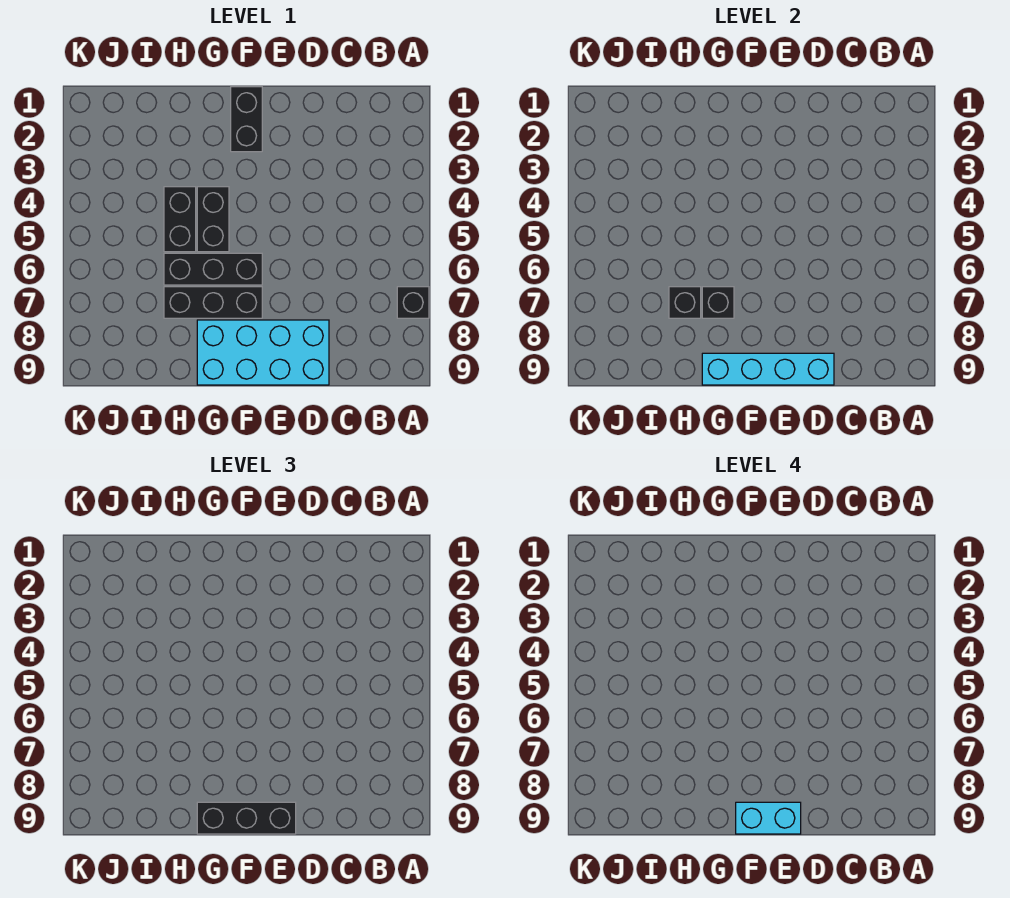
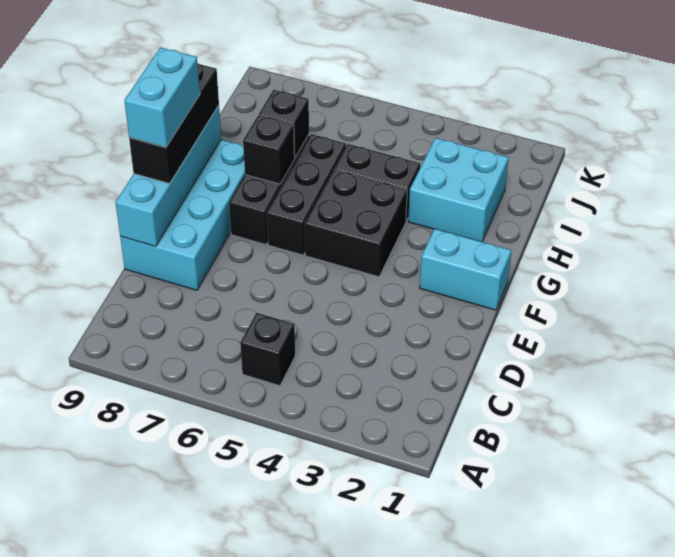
black 1x1 brick [397,287,429,318] -> black 1x1 brick moved to [240,313,295,386]
black 1x2 brick [231,87,262,152] -> cyan 1x2 brick [420,229,511,310]
black 1x2 brick [197,187,229,252] -> black 2x2 brick [305,170,407,277]
none -> cyan 2x2 brick [408,138,509,242]

